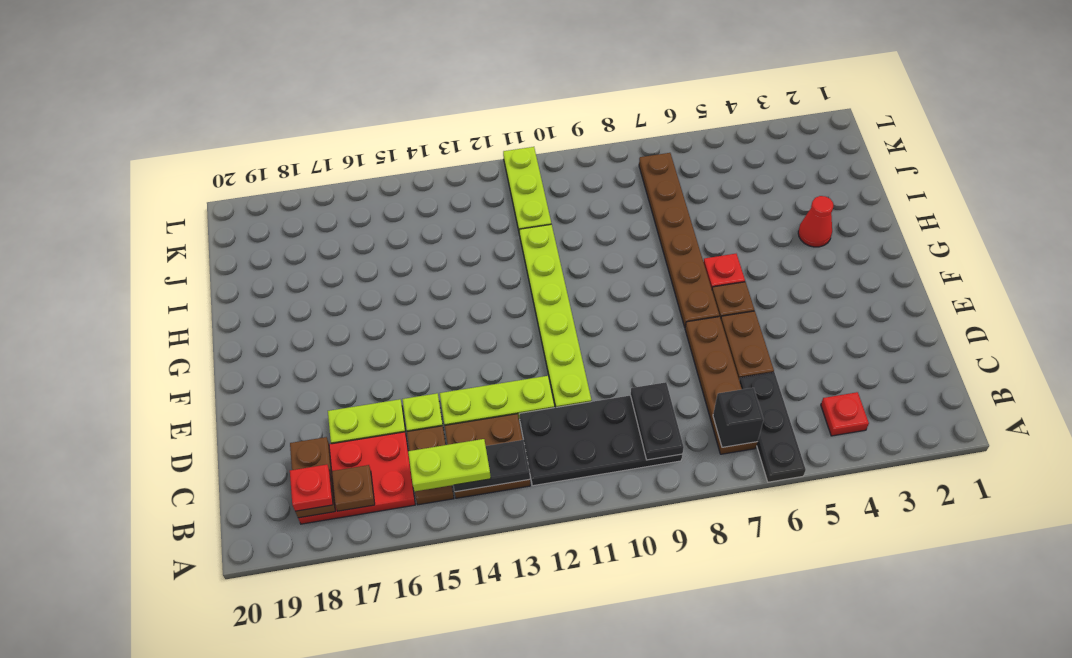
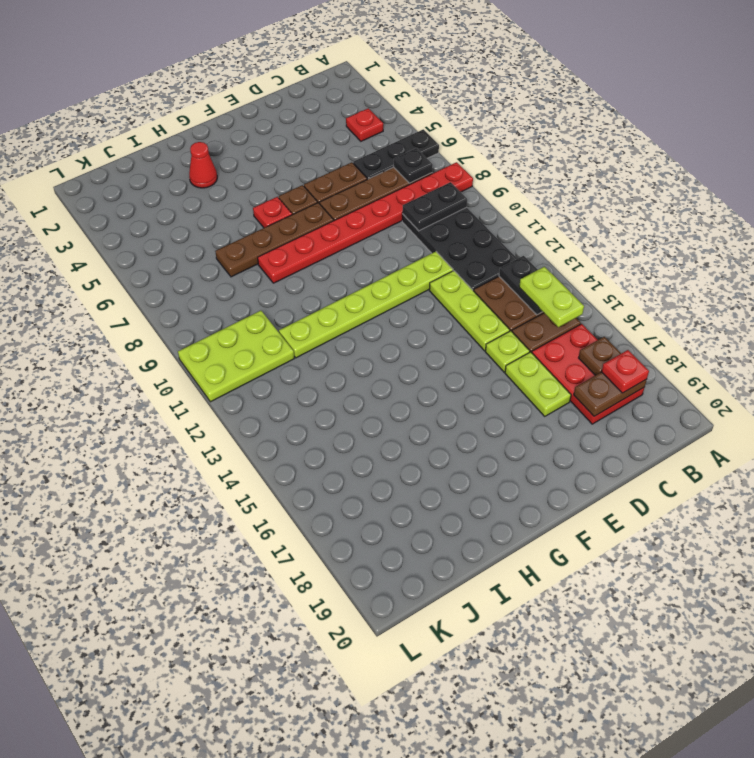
none -> red 1x8 plate [258,162,473,283]
black 1x1 brick [713,388,764,447] -> black 1x1 plate [394,148,433,183]
brown 1x6 plate [639,153,719,327] -> brown 1x4 plate [215,203,334,277]
lime 1x3 plate [503,147,551,234] -> lime 2x3 plate [178,311,294,402]

